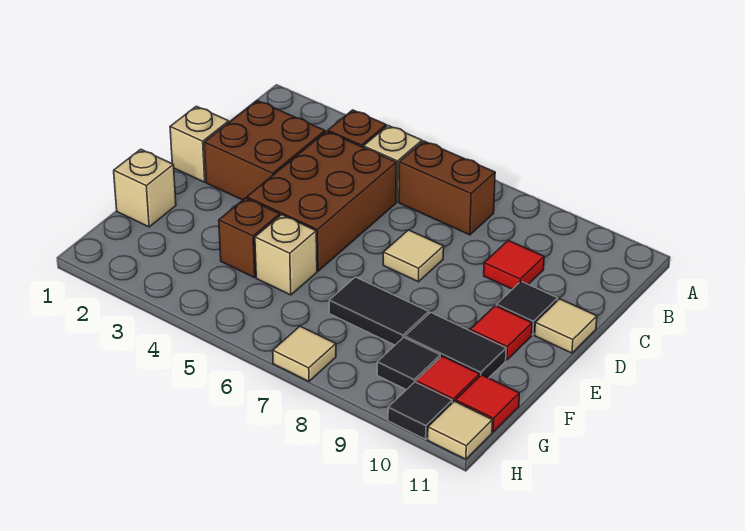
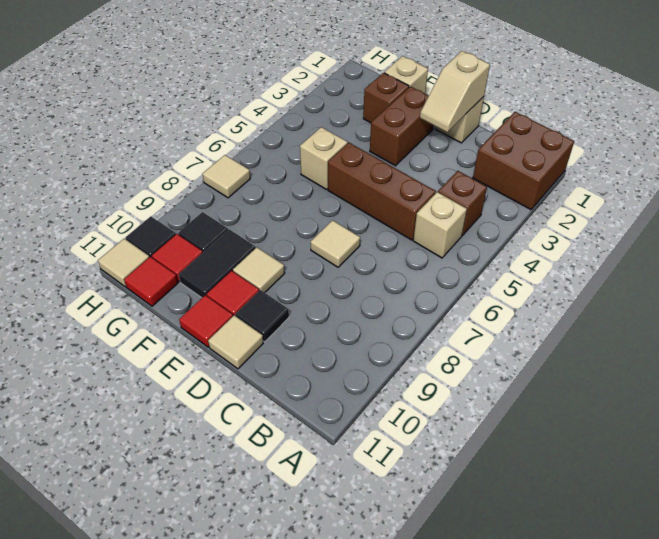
brown 1x2 brick [399,141,495,235] -> brown 1x2 brick moved to [370,87,434,166]
brown 2x2 brick [204,101,325,200] -> brown 2x2 brick moved to [473,112,574,210]
brown 2x3 brick [247,131,396,271] -> brown 1x3 brick [328,143,436,240]
red 1x1 tile [484,240,544,289] -> red 1x1 tile moved to [179,295,233,347]
none -> tan 1x2 slope [420,51,490,132]
none -> tan 1x1 tile [233,247,285,293]
brown 1x1 brick [219,198,280,278] -> brown 1x1 brick moved to [363,73,409,123]
black 1x2 tile [329,277,429,345] -> none

